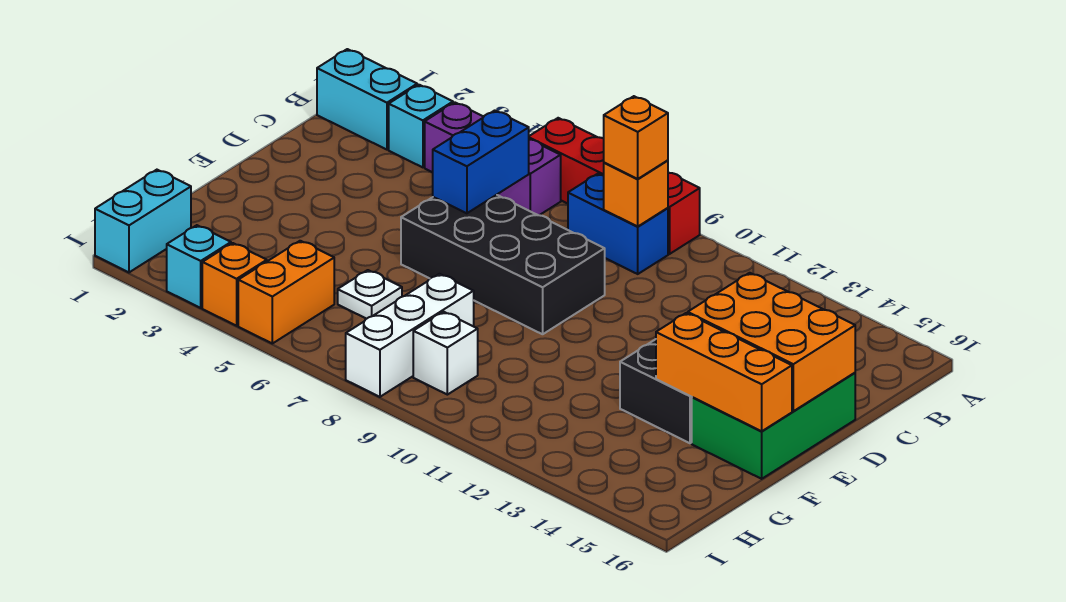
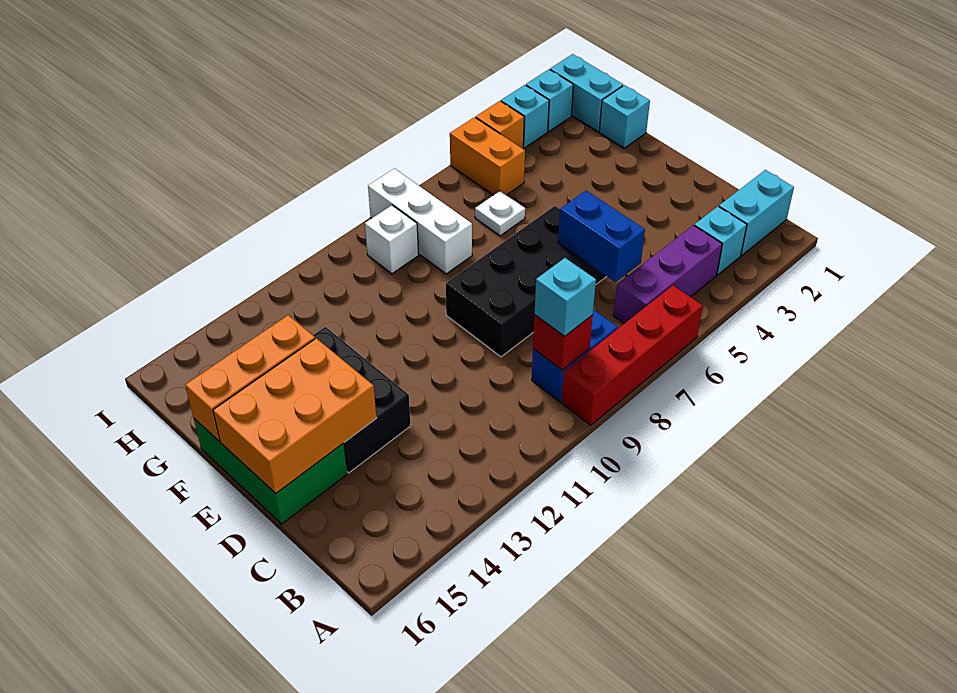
orange 1x1 brick [604,160,668,226] -> red 1x1 brick [533,315,593,370]
orange 1x1 brick [604,96,668,179] -> cyan 1x1 brick [535,258,596,336]
none -> cyan 1x1 brick [599,85,650,148]
none -> cyan 1x1 brick [526,69,573,132]

